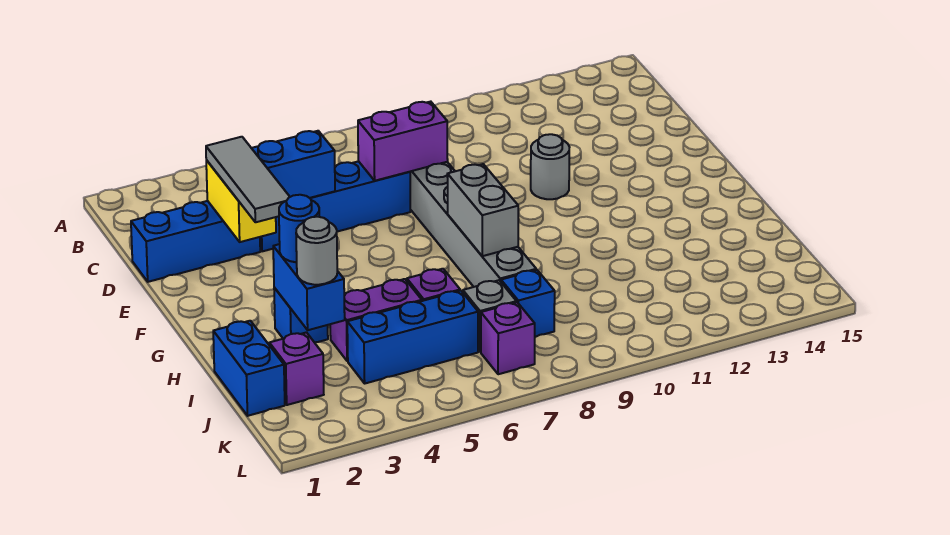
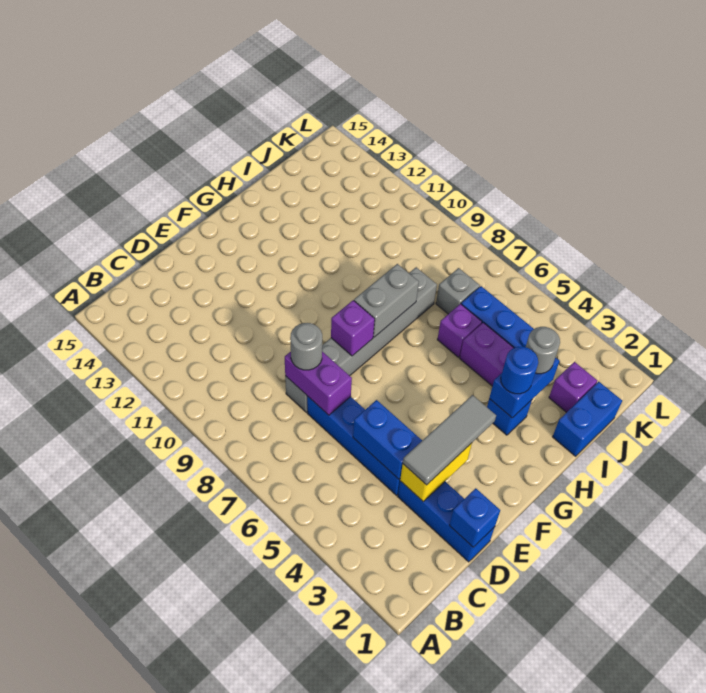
grey 1x1 round brick [531,134,569,199] -> grey 1x1 round brick moved to [290,323,322,370]
blue 1x1 brick [501,270,555,337] -> blue 1x1 brick moved to [449,488,500,547]
purple 1x1 brick [481,302,535,374] -> purple 1x1 brick moved to [331,300,375,356]

